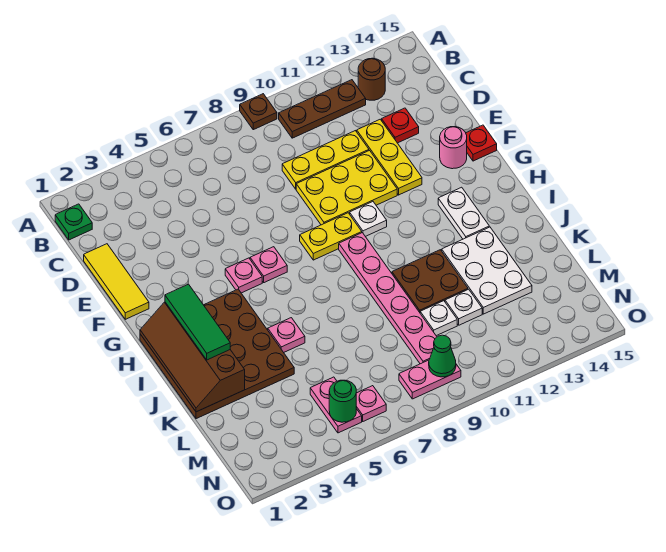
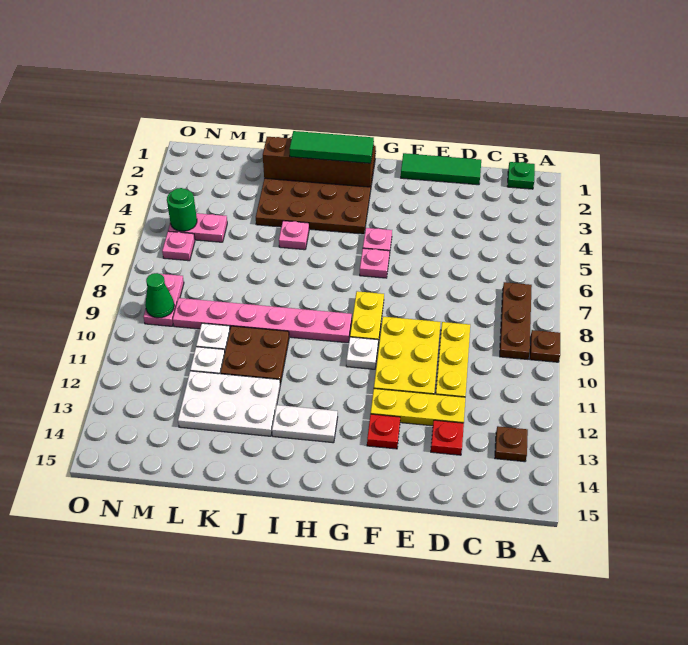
brown 1x3 plate [279,80,366,138] -> brown 1x3 plate moved to [500,282,532,359]
brown 1x1 round brick [358,58,385,100] -> brown 1x1 plate [495,426,528,462]
yellow 1x3 tile [84,244,149,319] -> green 1x3 tile [401,153,481,185]
pink 1x1 round brick [440,127,467,169] -> none
red 1x1 plate [466,125,497,161] -> red 1x1 plate moved to [367,414,400,449]

